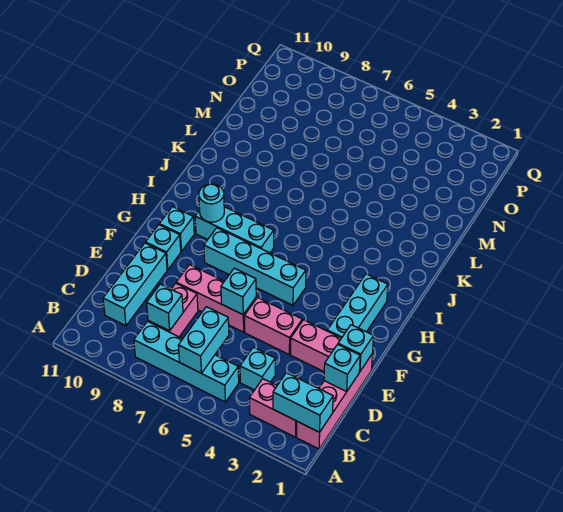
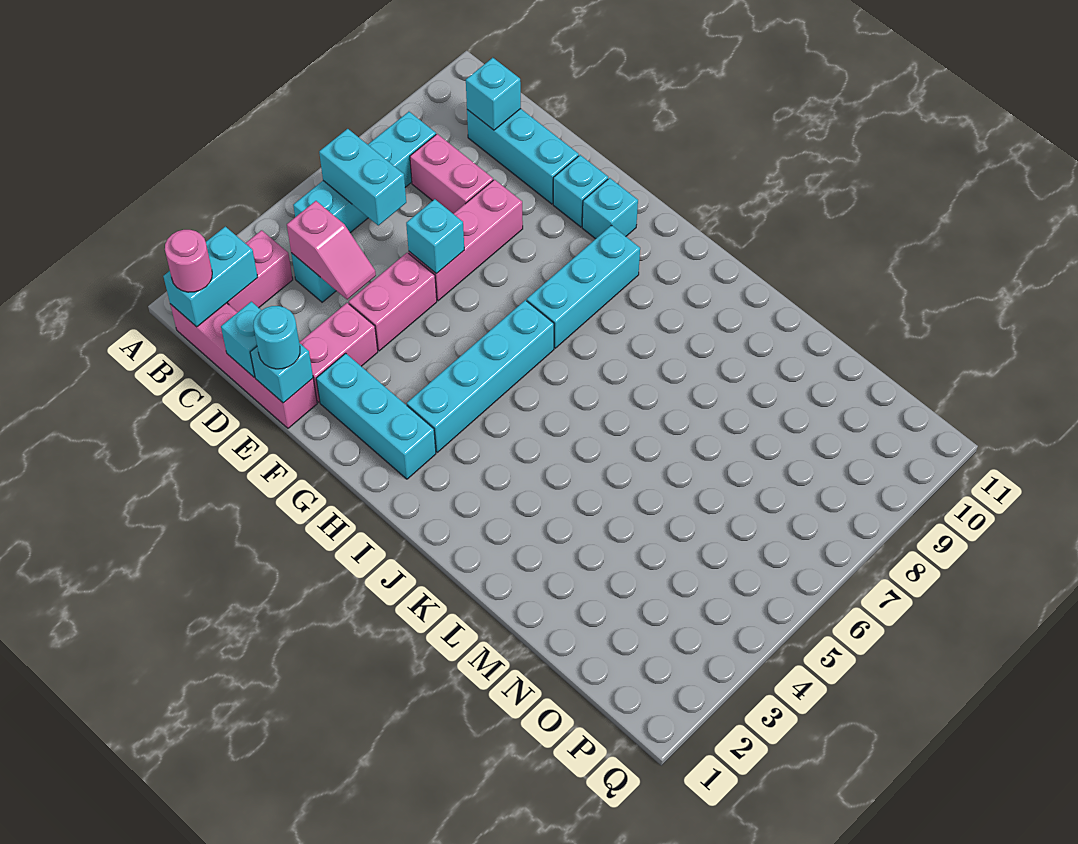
none -> pink 1x1 round brick [165,230,212,292]
none -> pink 1x2 slope [287,201,376,300]
cyan 1x1 brick [147,284,183,331] -> cyan 1x1 brick moved to [466,58,521,130]
cyan 1x4 brick [204,228,306,305] -> cyan 1x4 brick moved to [407,300,554,452]
cyan 1x1 round brick [199,184,224,222] -> cyan 1x1 round brick moved to [253,306,300,369]

